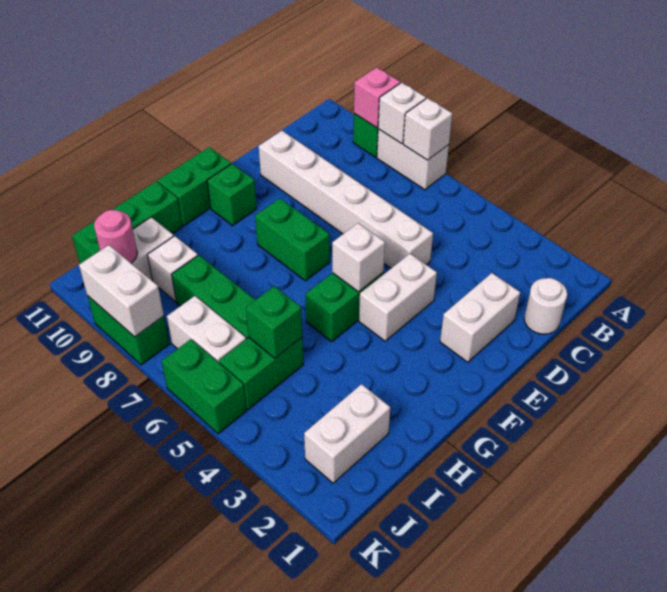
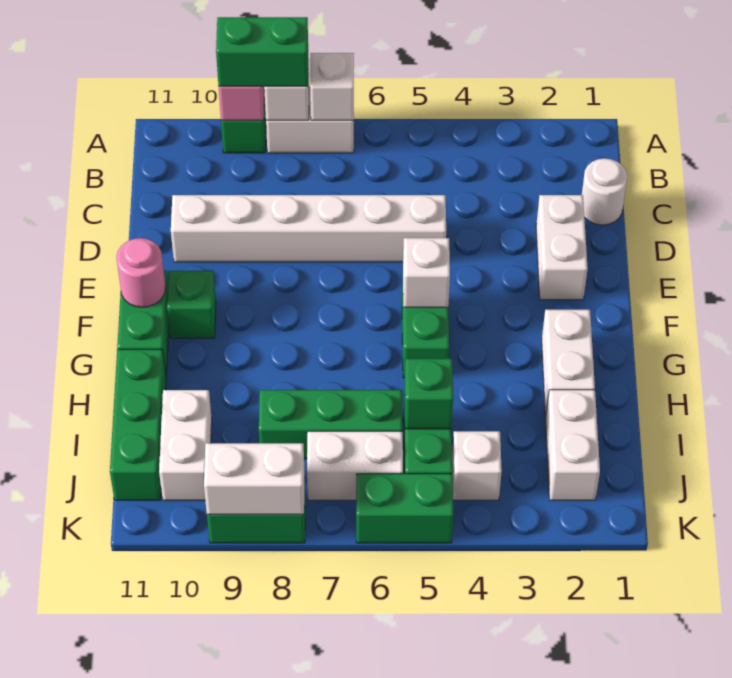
white 1x2 brick [359,254,437,341] -> white 1x2 brick moved to [542,310,595,417]
green 1x2 brick [255,198,330,281] -> green 1x2 brick moved to [216,17,308,87]
white 1x1 brick [148,236,198,301] -> white 1x1 brick moved to [452,431,502,500]
pink 1x1 round brick [94,210,137,263] -> pink 1x1 round brick moved to [116,238,166,307]

